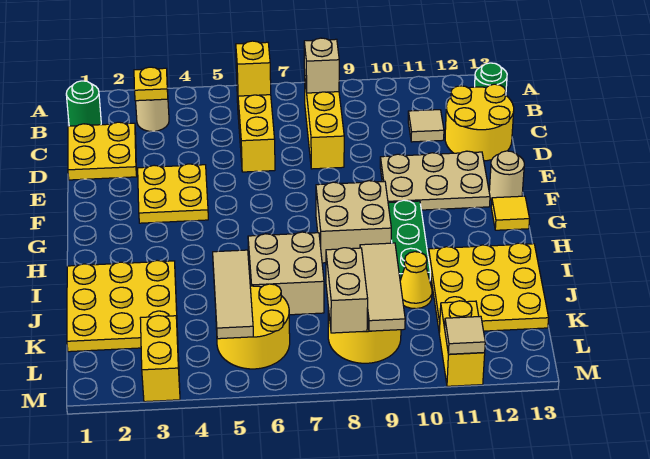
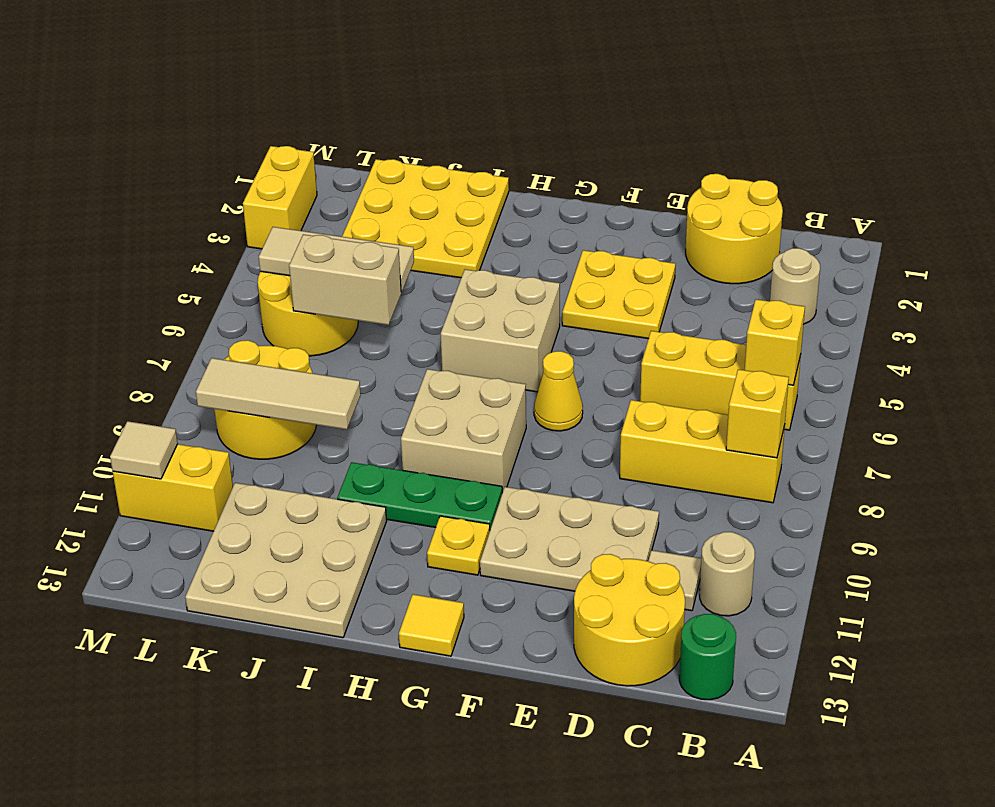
green 1x1 round brick [66,81,101,126] -> none
yellow 1x1 plate [134,67,168,101] -> yellow 1x1 plate moved to [427,516,490,575]
tan 1x1 brick [304,38,339,93] -> yellow 1x1 brick [726,369,789,458]
yellow 2x2 plate [68,122,137,180] -> yellow 2x2 round brick [686,174,783,284]
tan 2x3 plate [380,151,490,210] -> tan 2x3 plate turned to [480,487,659,591]
tan 1x1 round brick [489,151,524,200] -> tan 1x1 round brick moved to [700,532,755,616]
tan 2x2 brick [248,232,324,315] -> tan 2x2 brick moved to [441,269,560,392]
yellow 3x3 plate [428,243,549,332] -> tan 3x3 plate [185,483,387,638]
yellow 1x1 cone [400,252,432,309] -> yellow 1x1 cone moved to [534,351,583,431]
tan 1x2 brick [326,248,368,333] -> tan 1x2 brick moved to [289,234,401,325]
yellow 1x2 brick [140,316,180,402] -> yellow 1x2 brick turned to [243,146,317,249]

